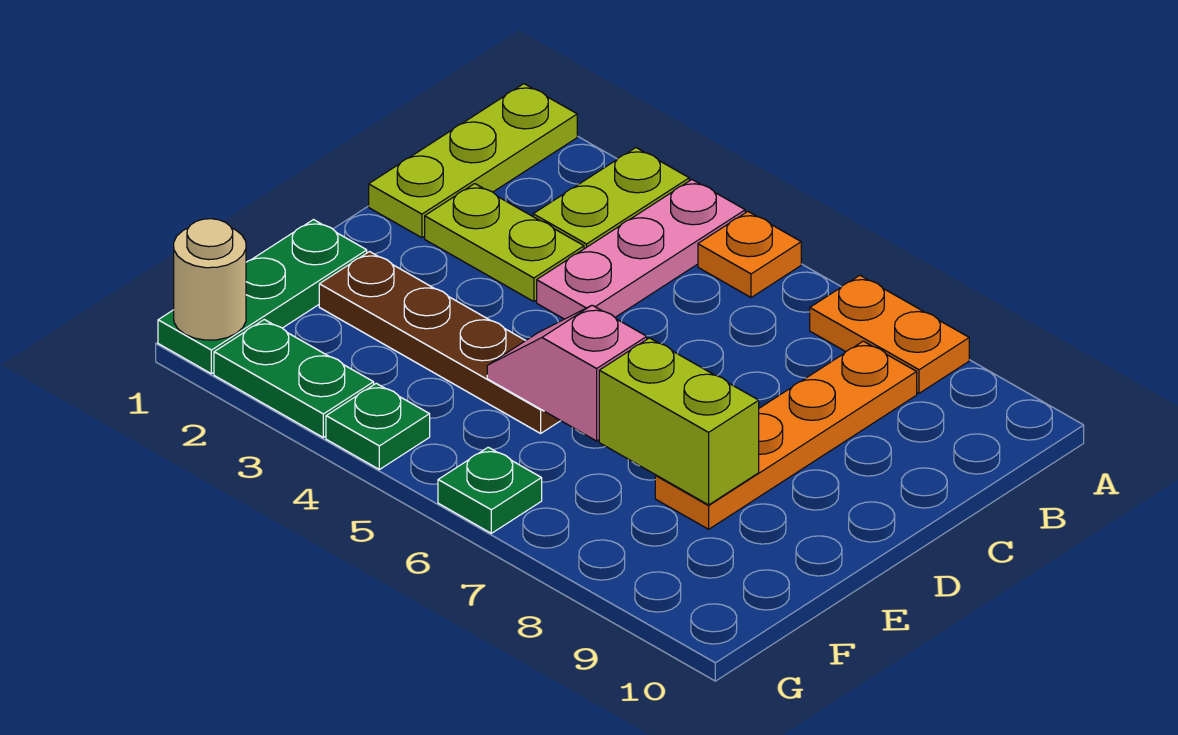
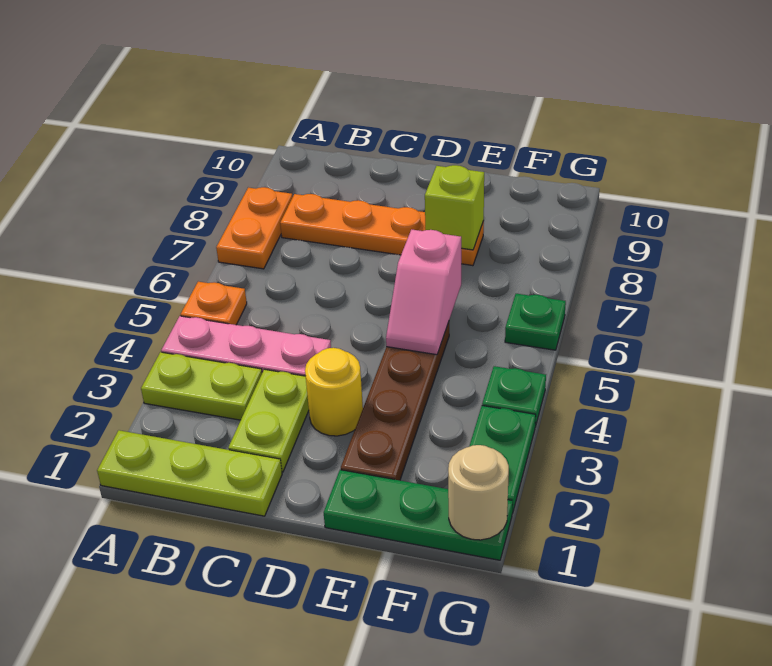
none -> yellow 1x1 round brick [305,348,363,436]
lime 1x2 brick [599,338,759,505] -> lime 1x1 brick [425,165,484,250]

